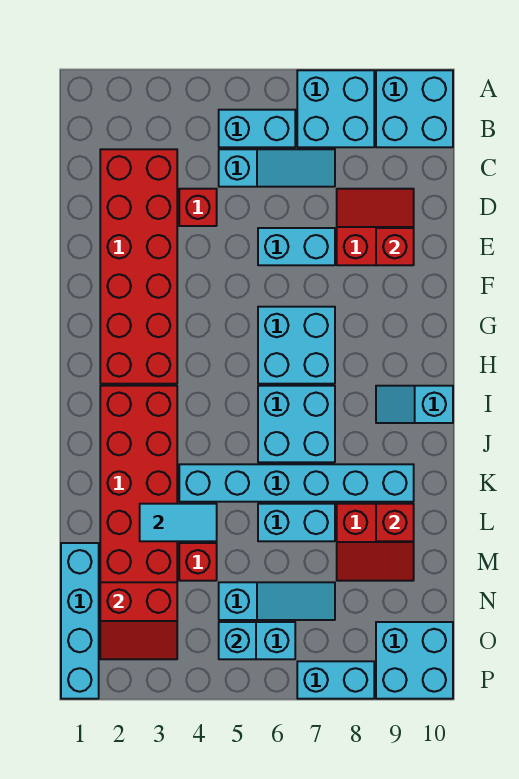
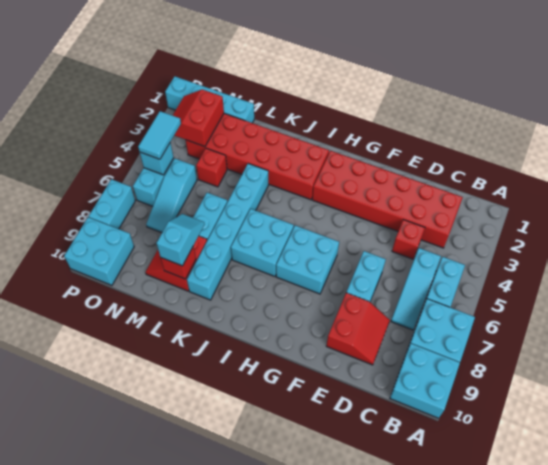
red 1x1 brick [376,228,414,265] -> none
cyan 1x2 slope [376,386,453,423] -> cyan 1x2 slope moved to [156,214,204,266]
cyan 1x2 tile [140,504,217,541] -> cyan 1x2 tile moved to [138,111,181,159]

